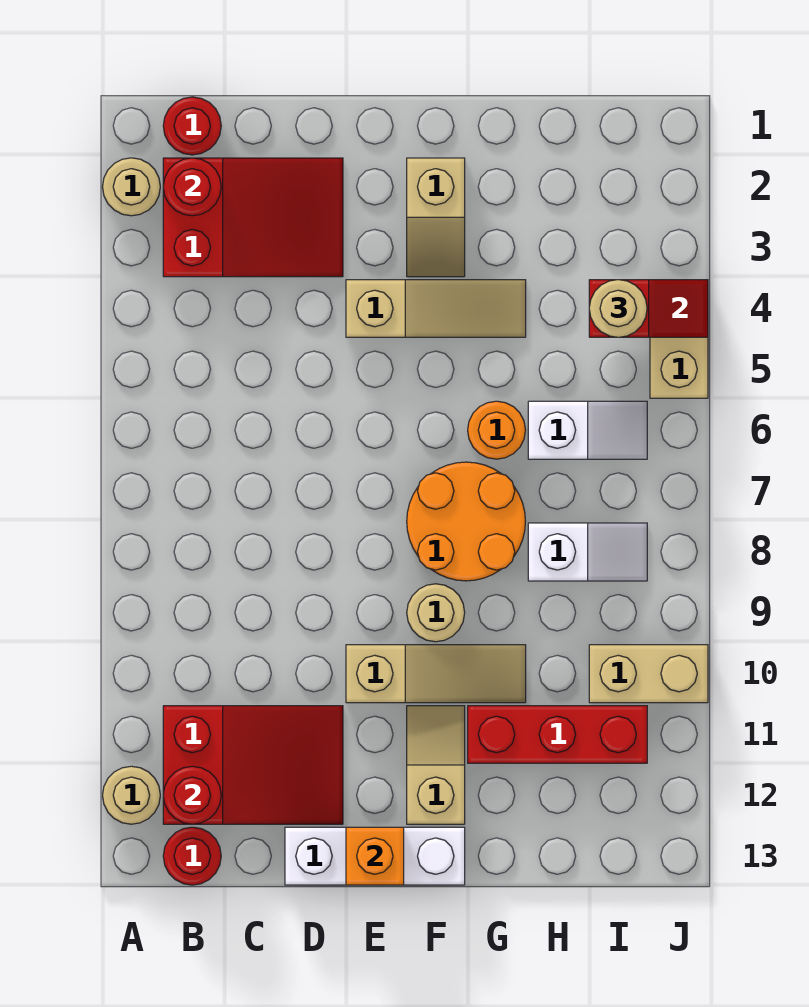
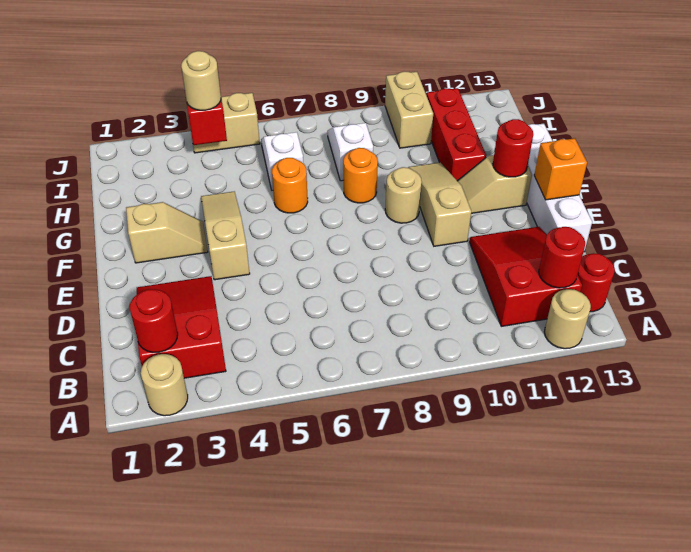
red 1x1 round brick [163,97,221,155] -> red 1x1 round brick moved to [493,119,533,177]
white 1x3 brick [285,827,465,885] -> white 1x4 brick [527,124,592,251]
orange 2x2 round brick [407,462,525,581] -> orange 1x1 round brick [343,148,378,203]

